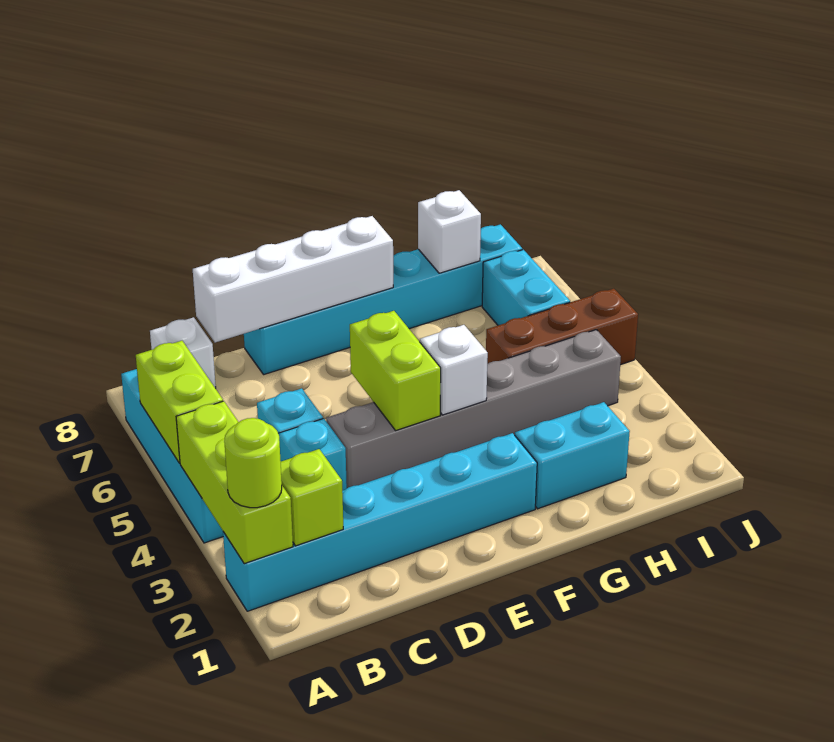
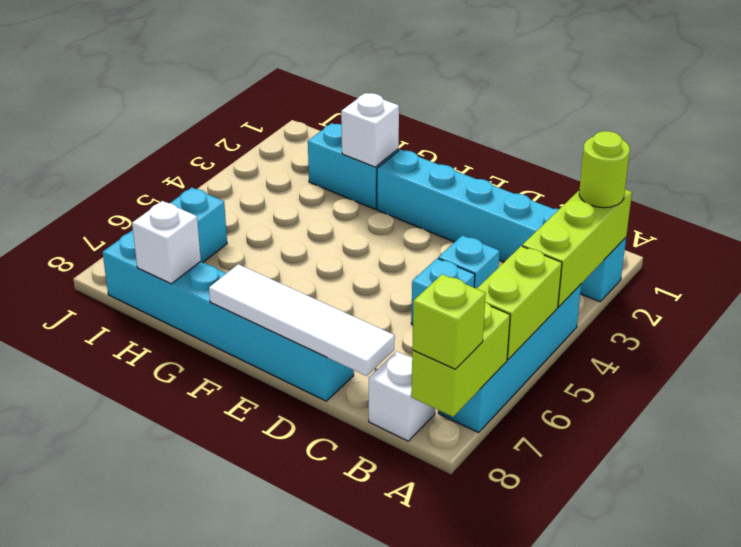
lime 1x1 brick [281,449,343,546] -> lime 1x1 brick moved to [412,274,486,369]
white 1x4 brick [193,216,393,342] -> white 1x4 tile [209,264,395,376]
grey 1x6 brick [326,330,621,488] -> none
lime 1x2 brick [350,311,441,430] -> lime 1x2 brick moved to [411,302,510,417]
white 1x1 brick [420,325,488,415] -> white 1x1 brick moved to [341,93,399,167]
brown 1x3 brick [486,289,638,365] -> none

